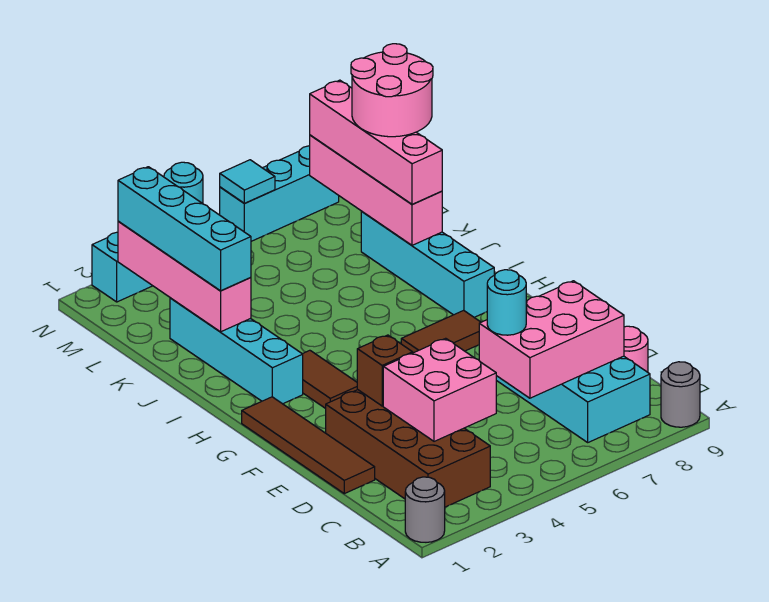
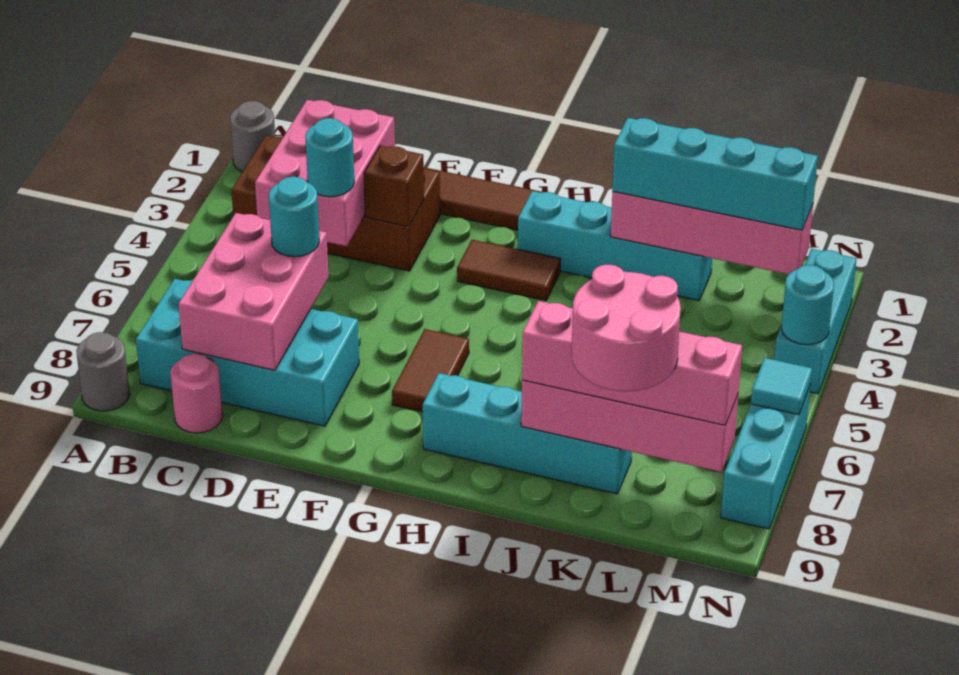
pink 2x2 brick [383,338,496,441] -> pink 2x3 brick [255,100,395,246]
none -> cyan 1x1 round brick [305,118,354,197]

